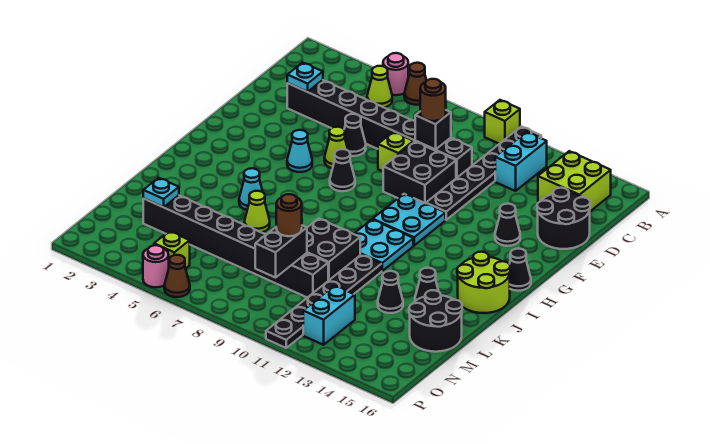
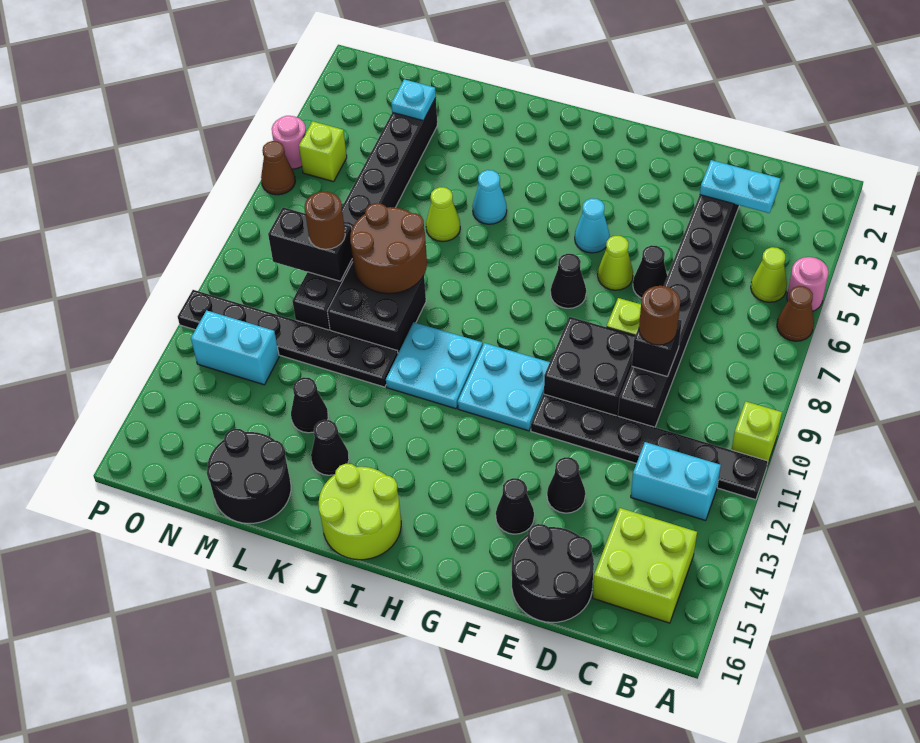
cyan 1x1 plate [287,62,323,92] -> cyan 1x2 plate [700,160,780,213]
black 1x1 cone [510,249,531,291] -> black 1x1 cone moved to [547,457,585,513]
none -> brown 2x2 round brick [350,203,427,294]

